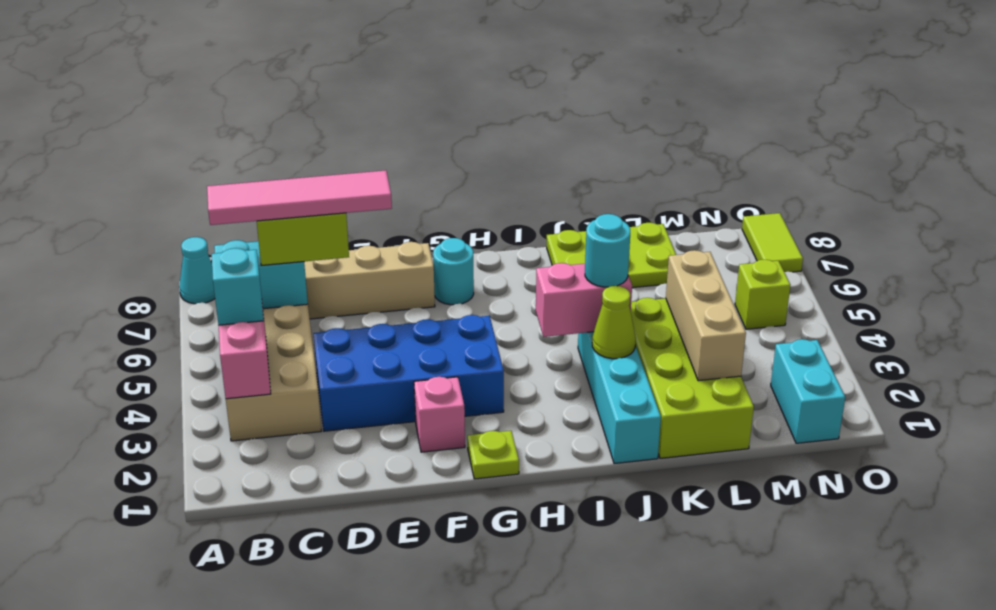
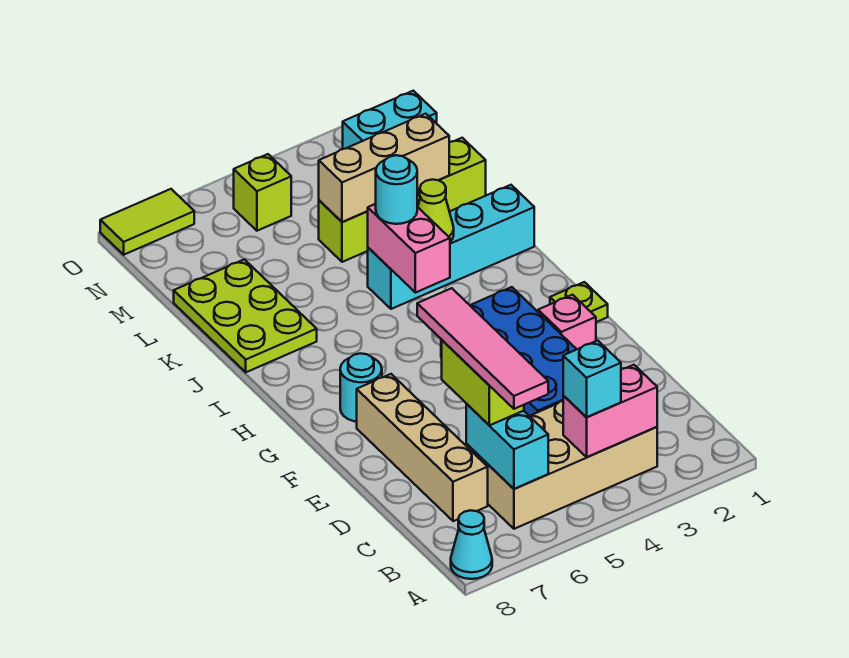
lime 2x4 brick [631,298,754,458] -> lime 1x4 brick [319,138,486,262]

